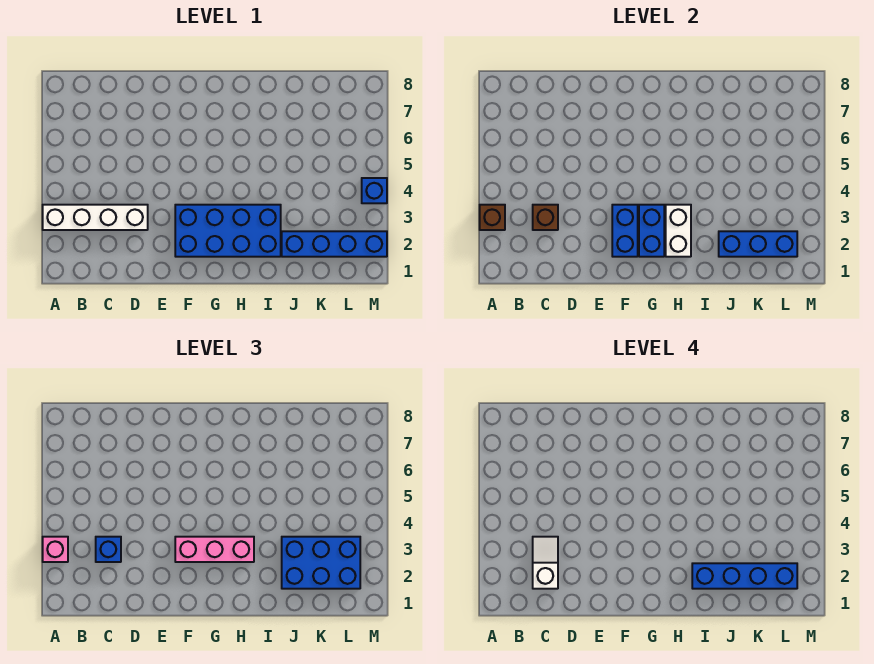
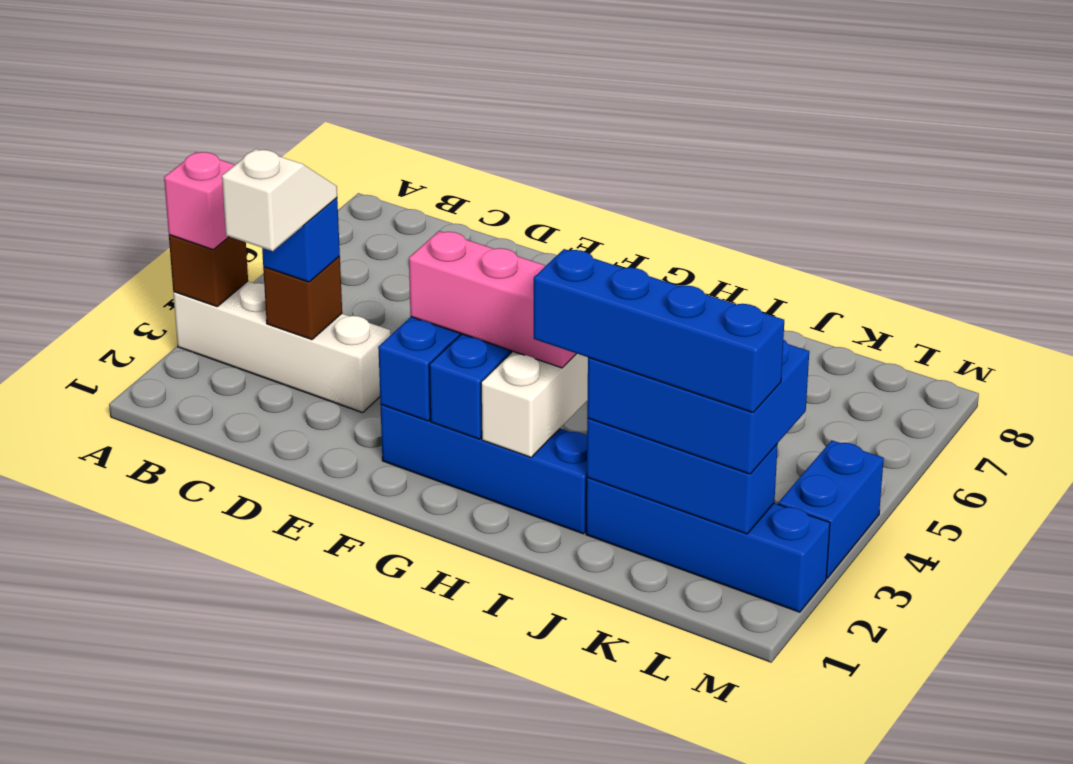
blue 2x4 brick [175,205,281,257] -> blue 1x4 brick [381,405,587,534]
blue 1x1 brick [362,178,387,203] -> blue 1x2 brick [778,440,884,578]

